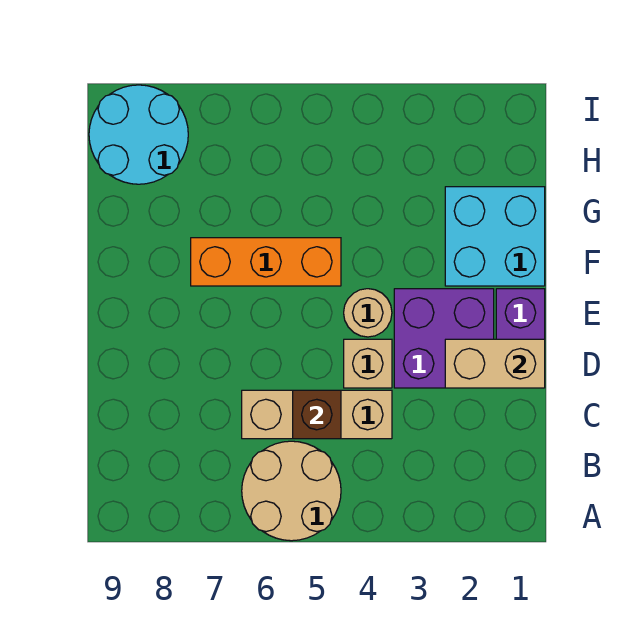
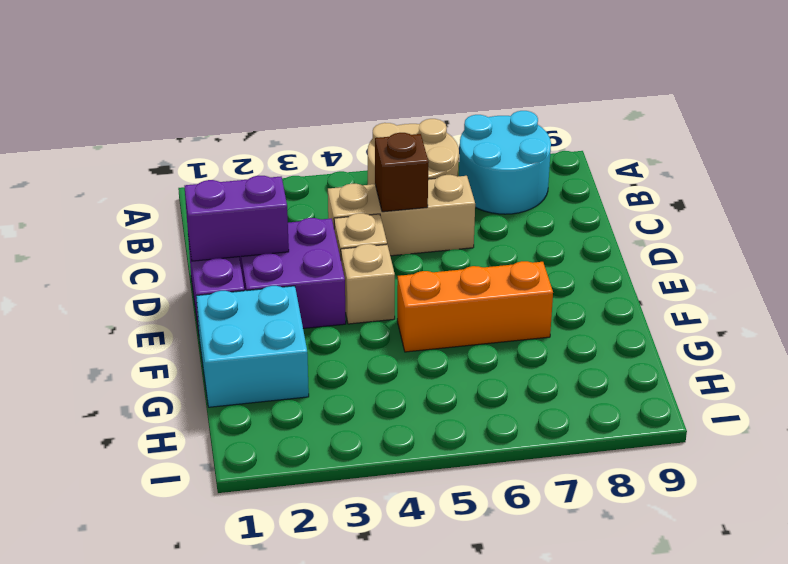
tan 1x2 brick [445,339,545,388] -> purple 1x2 brick [185,176,289,261]
tan 1x1 round brick [344,289,392,337] -> tan 1x1 brick [341,244,395,324]
cyan 2x2 round brick [89,85,188,184] -> cyan 2x2 round brick moved to [459,111,551,214]

